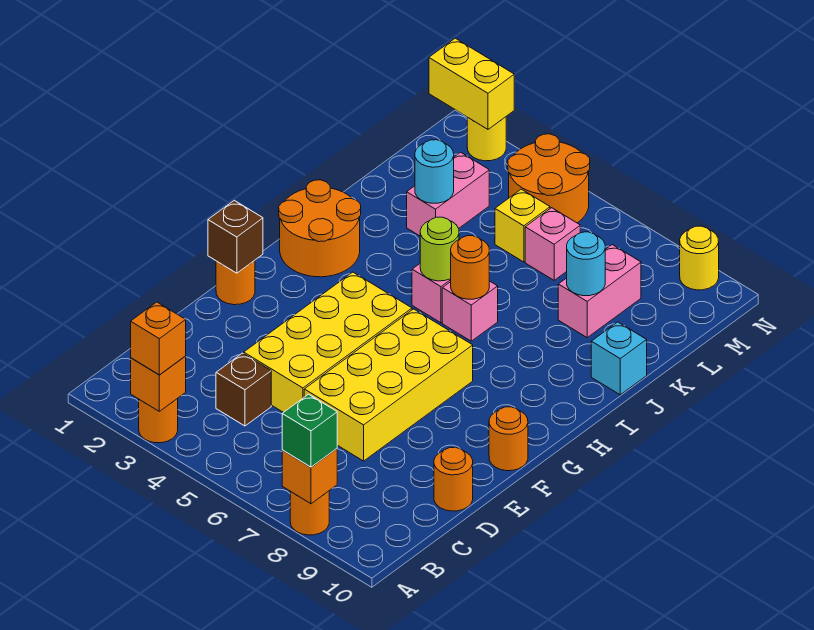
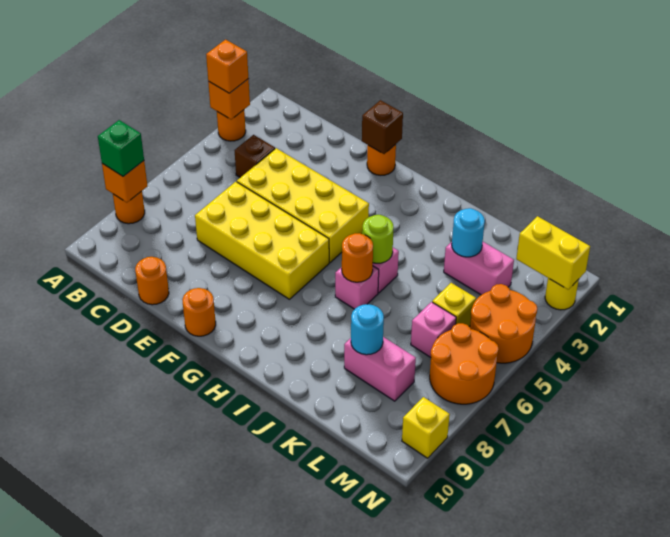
orange 2x2 round brick [279,180,361,277] -> orange 2x2 round brick moved to [430,323,499,404]
cyan 1x1 brick [591,322,647,395] -> none
yellow 1x2 brick [429,38,514,129] -> yellow 1x2 brick turned to [516,216,590,289]
yellow 1x1 round brick [680,226,719,290] -> yellow 1x1 brick [402,397,450,458]

